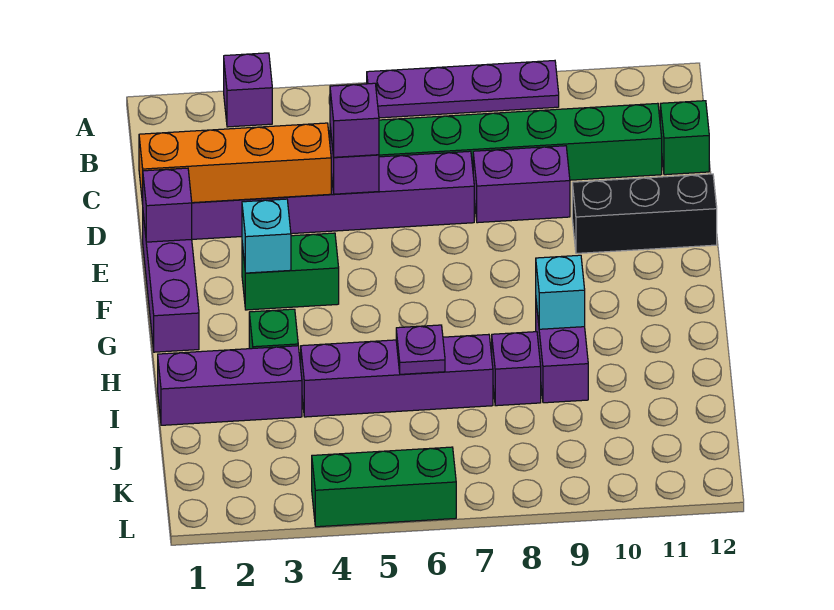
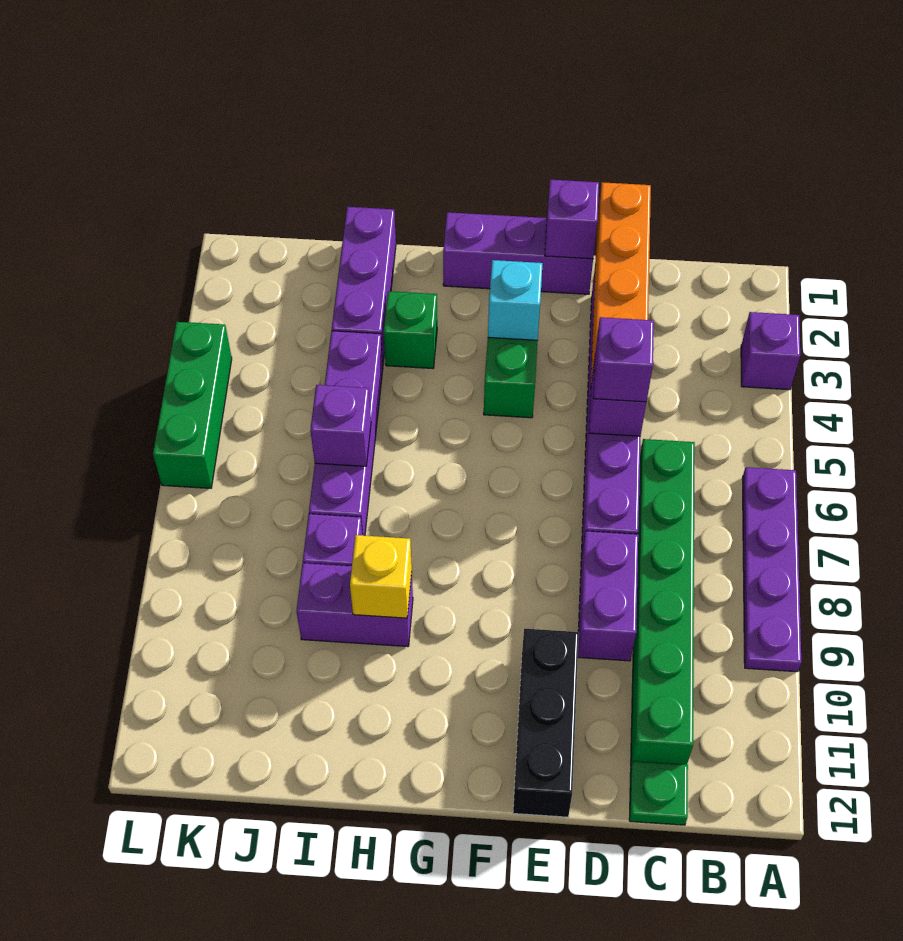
green 1x1 brick [660,101,709,175] -> green 1x1 plate [629,761,688,825]
cyan 1x1 brick [536,255,585,329] -> yellow 1x1 brick [350,535,412,618]
purple 1x1 plate [396,325,445,374] -> purple 1x1 brick [310,385,371,466]

